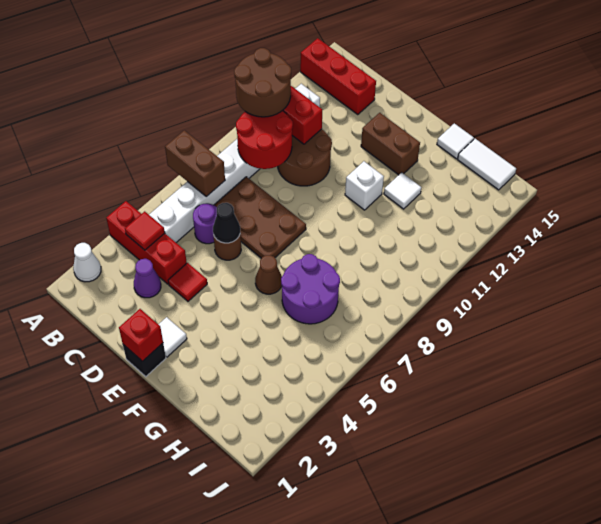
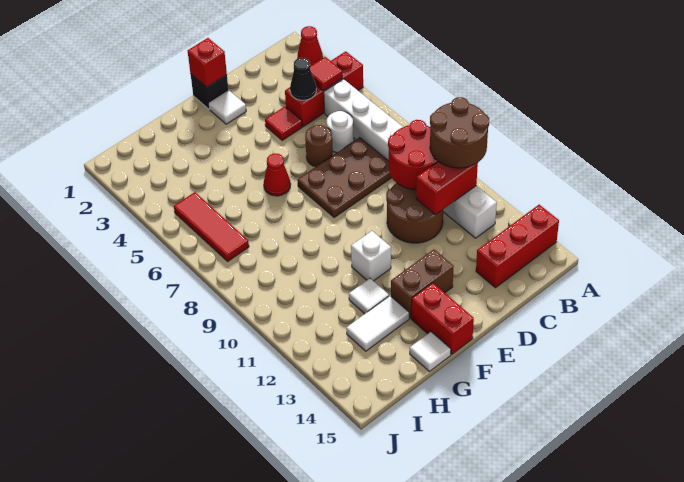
white 1x1 cone [73,243,101,282] -> red 1x1 cone [298,26,323,66]
brown 1x2 brick [165,130,225,197] -> none
purple 1x1 cone [134,259,161,298] -> none
purple 1x1 round brick [193,203,217,244] -> white 1x1 round brick [327,111,354,153]
black 1x1 cone [213,203,240,243] -> black 1x1 cone moved to [290,58,316,100]
brown 1x1 cone [255,255,282,294] -> red 1x1 cone [264,153,291,196]
none -> red 1x2 brick [411,283,474,354]
purple 2x2 round brick [281,254,340,324] -> none
white 1x2 tile [458,139,516,190] -> white 1x2 tile moved to [346,296,409,351]
none -> red 1x3 tile [174,192,249,261]

